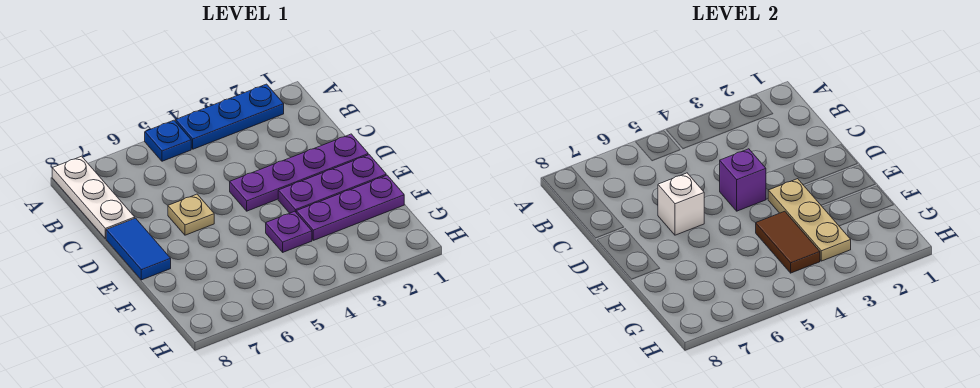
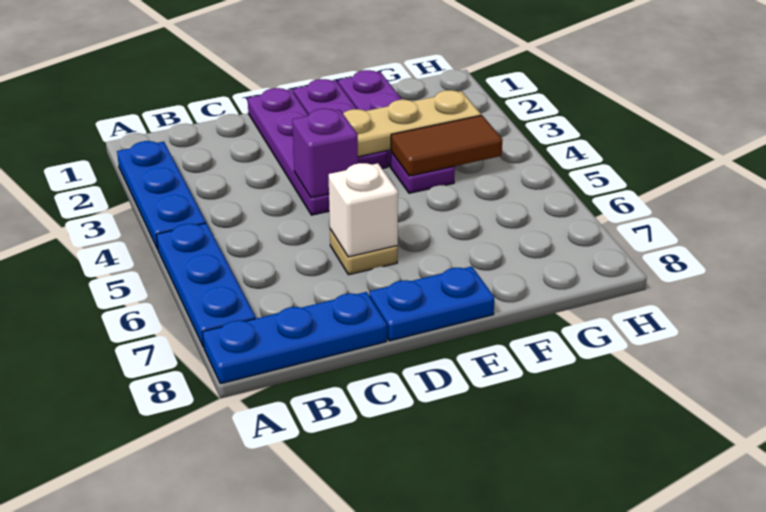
blue 1x1 plate [145,120,191,161] -> blue 1x3 plate [156,223,256,347]
white 1x3 plate [52,156,135,239] -> blue 1x3 plate [203,292,387,384]
blue 1x2 tile [106,218,171,280] -> blue 1x2 plate [369,266,495,341]

